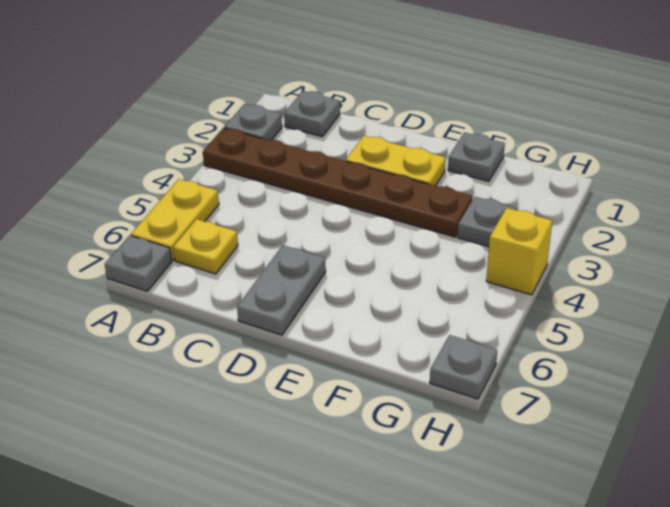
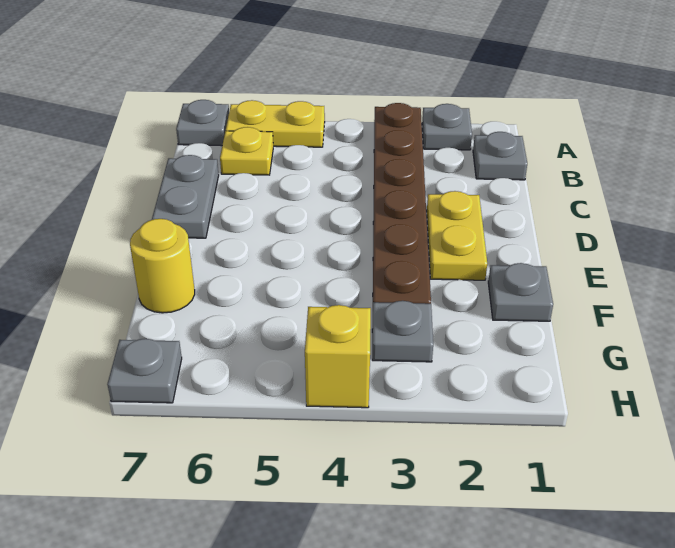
grey 1x2 plate [237,245,326,335] -> grey 1x2 plate turned to [152,155,219,238]
none -> yellow 1x1 round brick [130,219,195,313]

